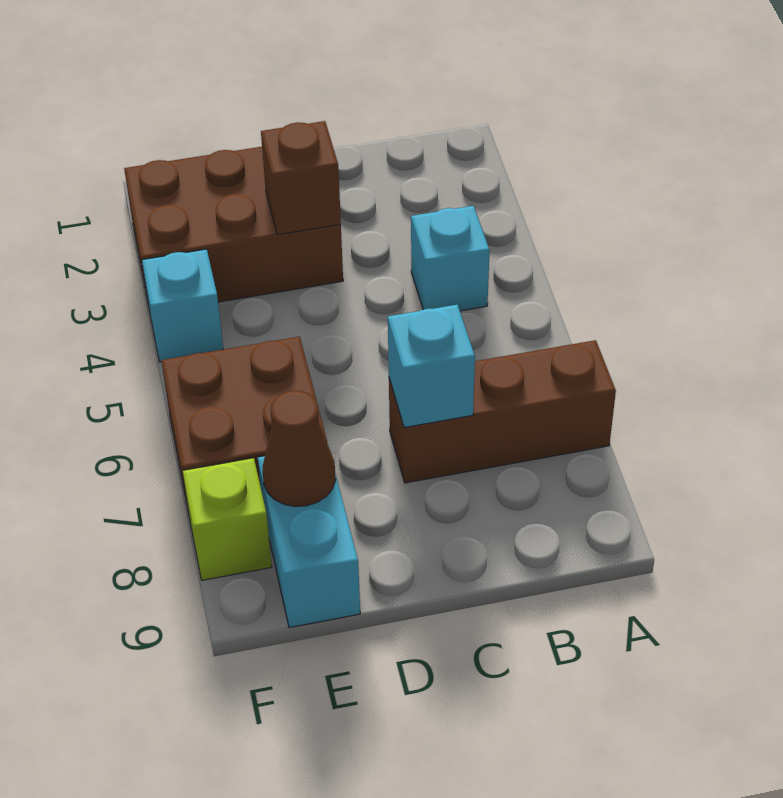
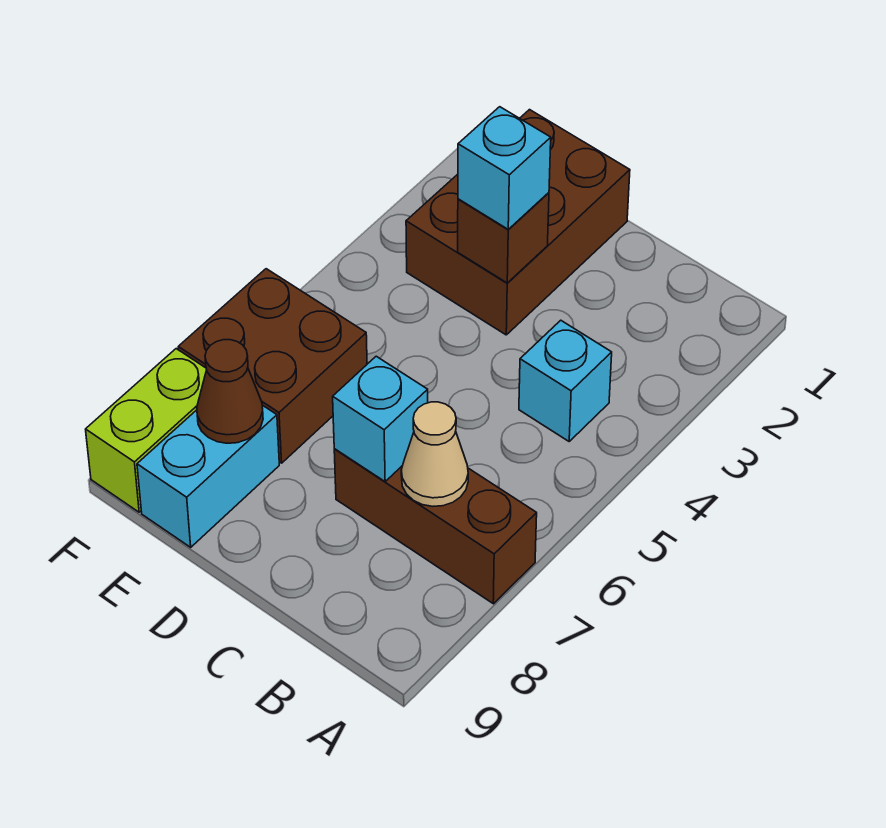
none -> tan 1x1 cone [401,402,468,506]
brown 2x3 brick [124,147,343,305] -> brown 2x3 brick turned to [406,110,630,335]
cyan 1x1 brick [142,249,223,362] -> cyan 1x1 brick moved to [458,107,551,230]
lime 1x1 brick [183,458,272,580] -> lime 1x2 brick [86,349,207,512]

